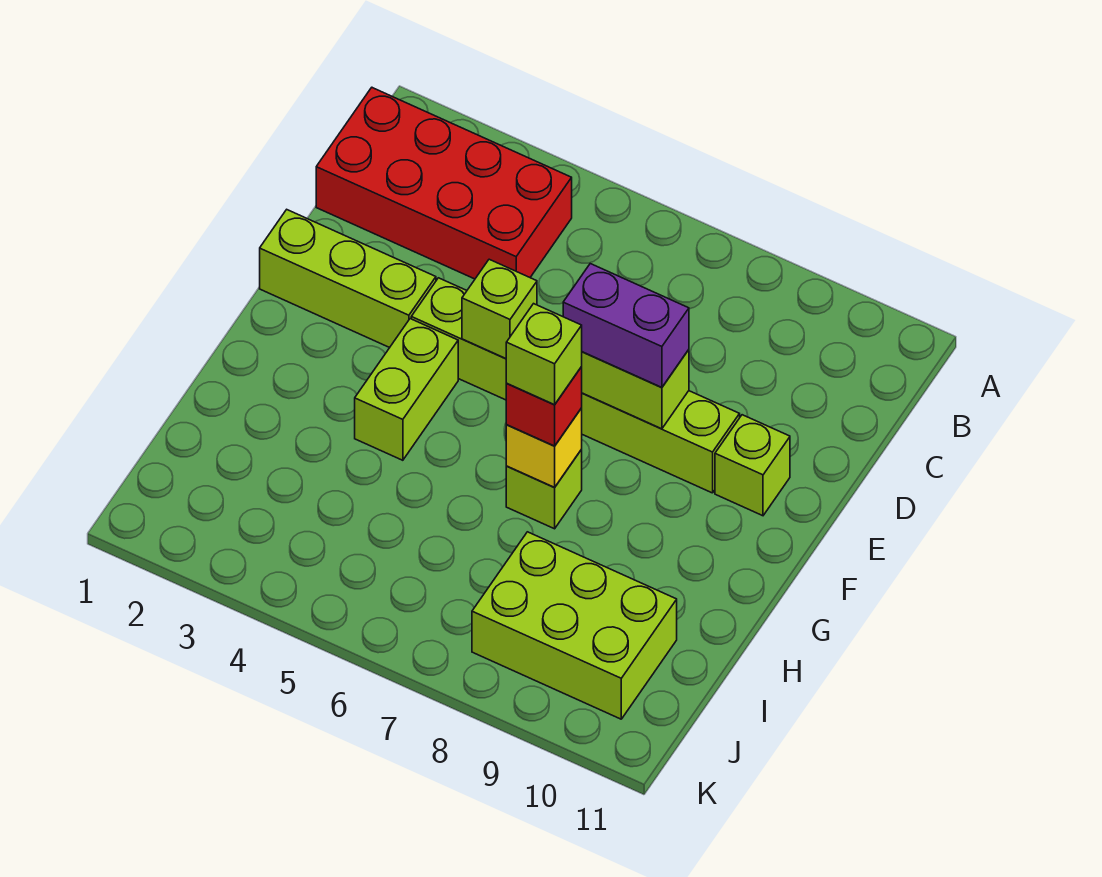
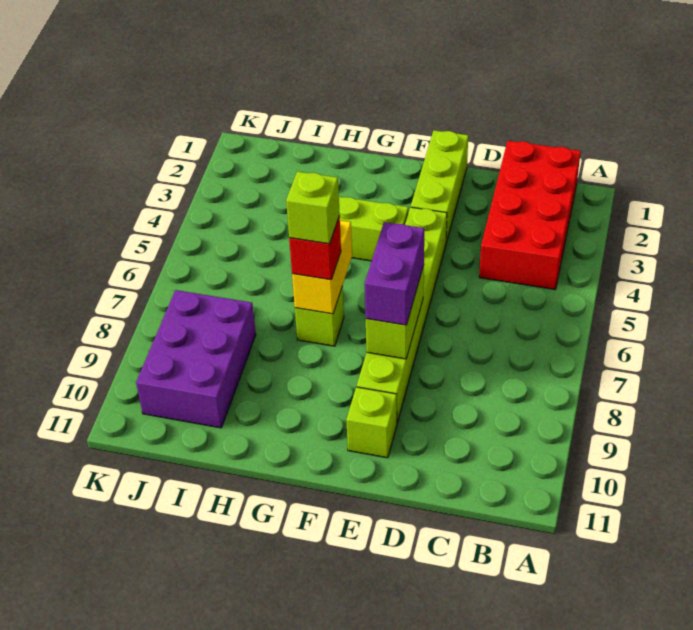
lime 1x1 brick [462,259,537,358] -> none
yellow 1x1 brick [506,408,582,488] -> yellow 1x2 brick [292,221,352,314]
lime 2x3 brick [472,532,677,719] -> purple 2x3 brick [136,290,256,428]

